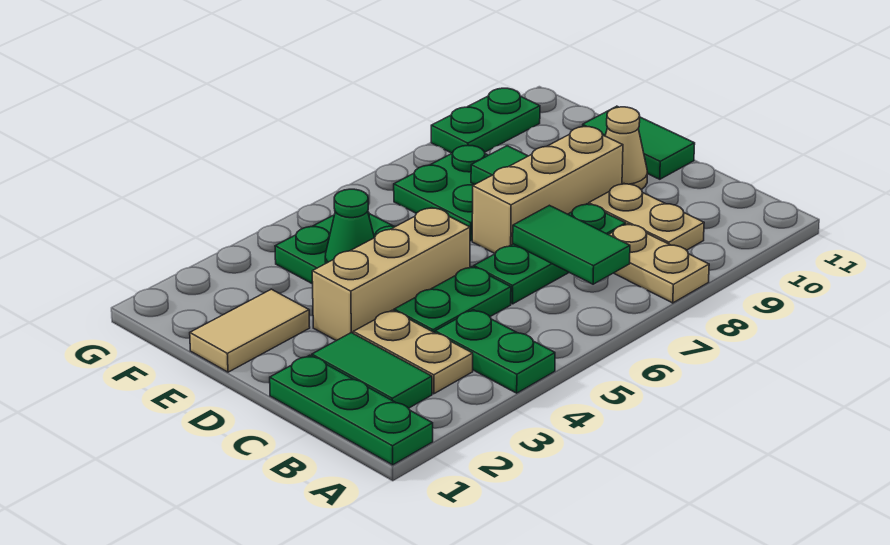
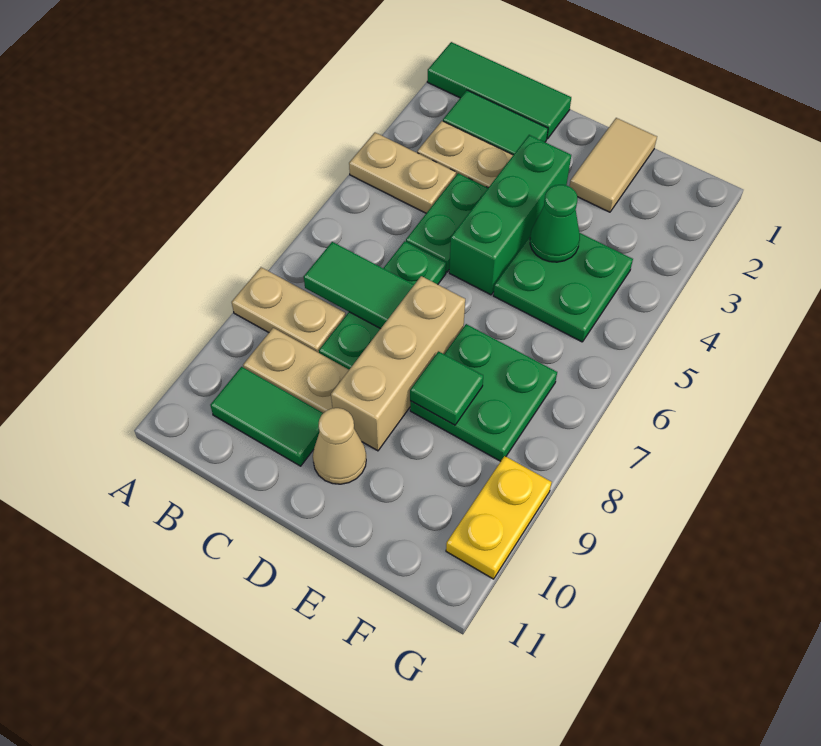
green 1x3 plate [270,355,433,465] -> green 1x3 tile [427,42,571,139]
green 1x2 plate [435,310,555,393] -> tan 1x2 plate [349,133,456,213]
tan 1x3 brick [312,208,470,341] -> green 1x3 brick [449,135,571,295]
green 1x2 tile [583,106,695,179] -> green 1x2 tile moved to [210,367,323,466]
green 1x2 plate [431,88,540,153] -> yellow 1x2 plate [446,456,552,579]

